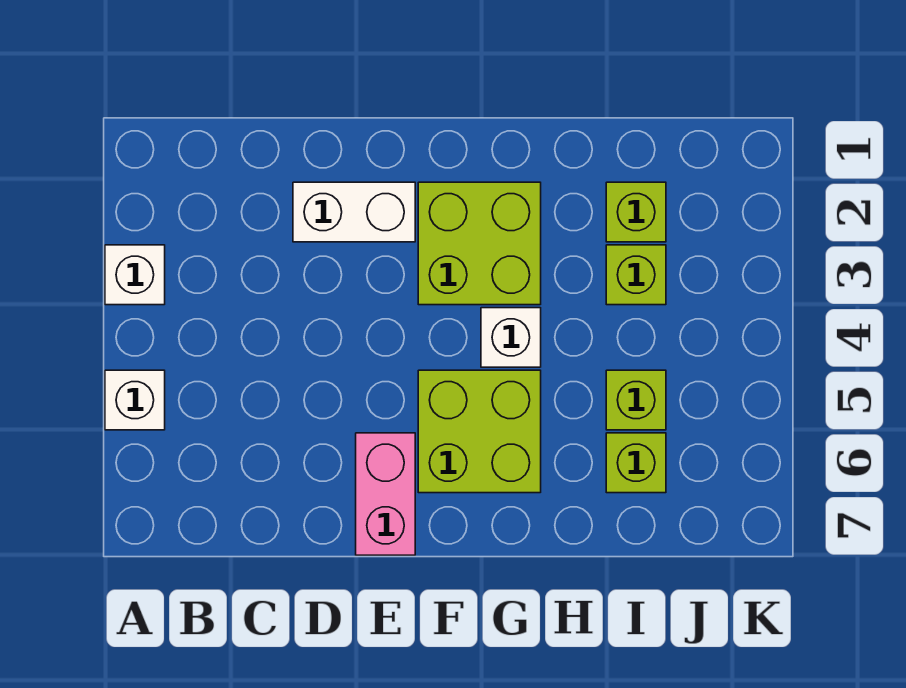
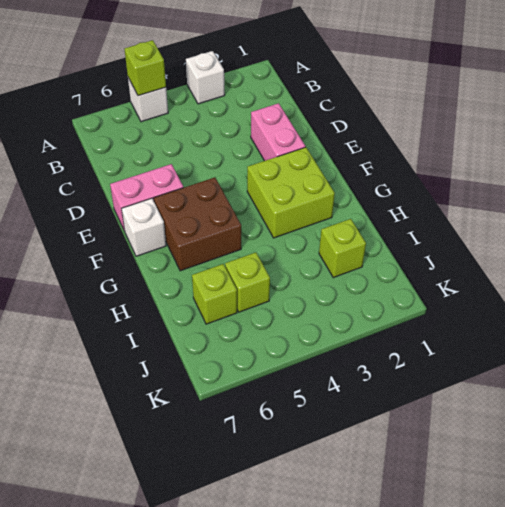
white 1x2 brick [293,182,415,242] -> pink 1x2 brick [251,103,306,161]
lime 2x2 brick [418,370,541,493] -> brown 2x2 brick [154,177,241,271]
white 1x1 brick [481,308,541,367] -> white 1x1 brick moved to [122,198,166,256]
lime 1x1 brick [606,245,666,305] -> lime 1x1 brick moved to [124,40,166,96]

